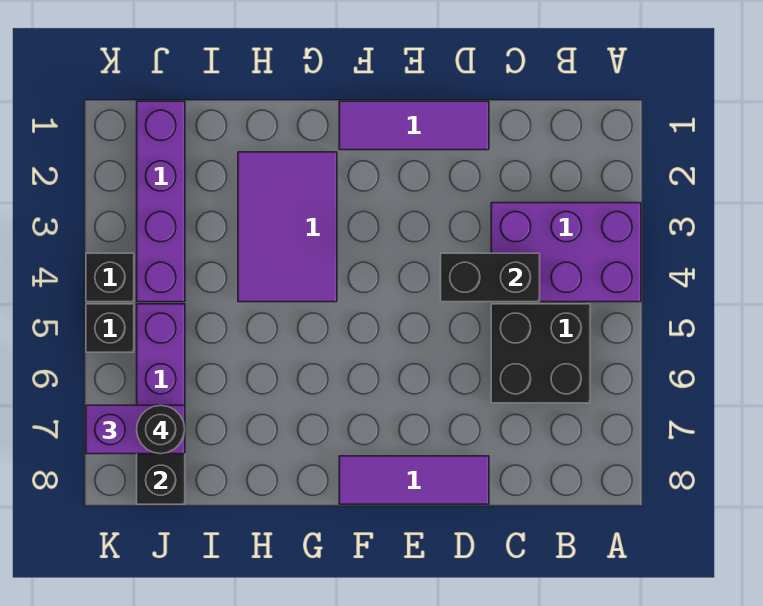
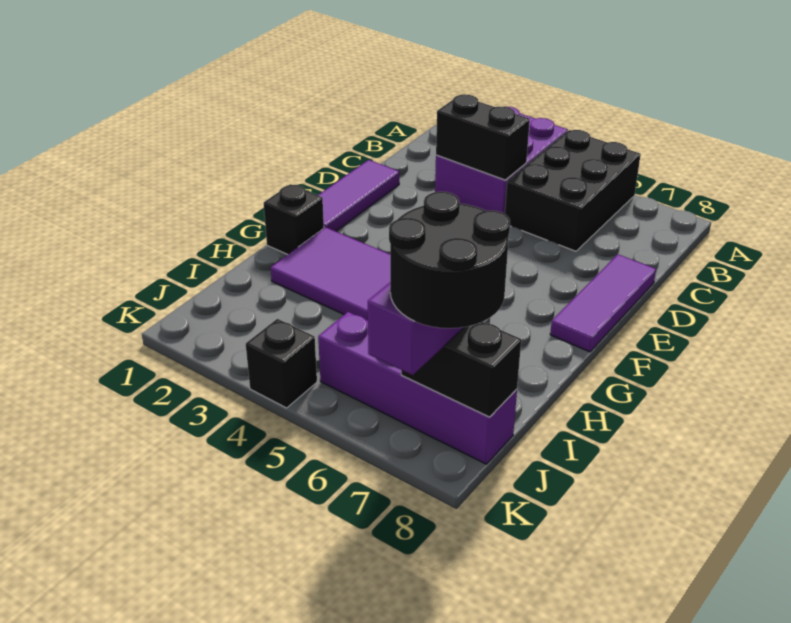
black 2x2 brick [491,304,590,403] -> black 2x3 brick [505,130,641,251]
black 1x2 brick [441,253,540,302] -> black 1x2 brick turned to [436,94,530,180]
purple 1x4 brick [137,101,185,302] -> none
black 1x1 round brick [137,405,185,454] -> black 2x2 round brick [389,192,510,328]
black 1x1 brick [86,304,134,352] -> black 1x1 brick moved to [264,184,324,255]

